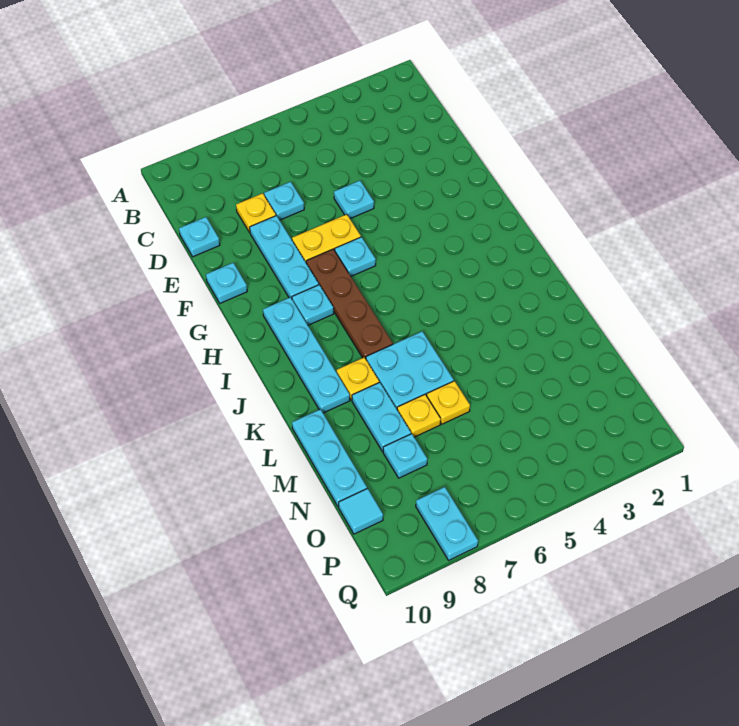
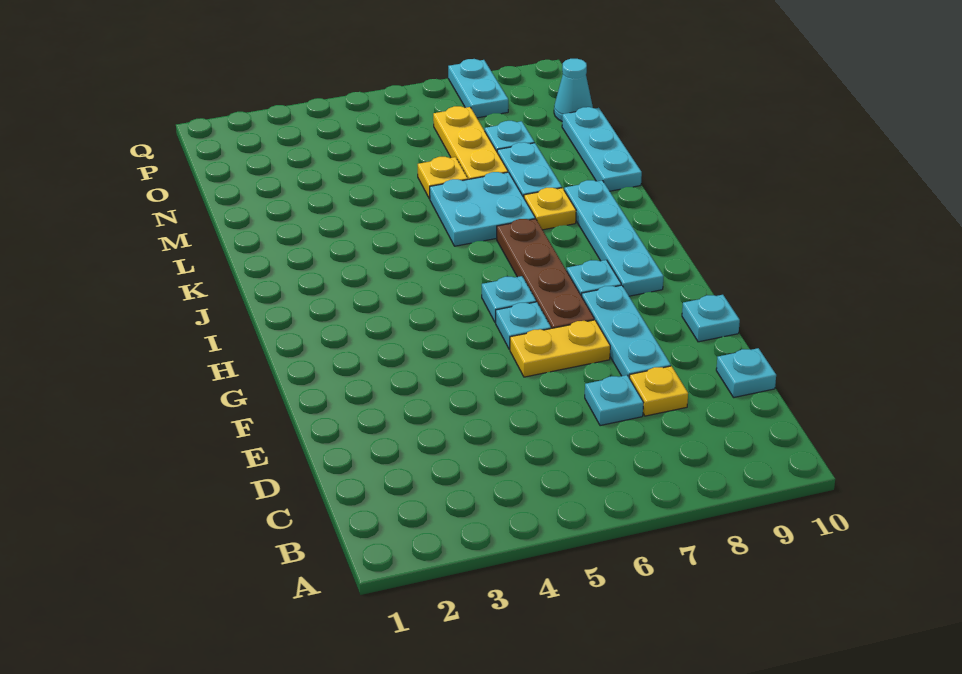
cyan 1x1 plate [334,181,374,219] -> cyan 1x1 plate moved to [482,276,536,323]
yellow 1x1 plate [397,395,441,437] -> yellow 1x3 plate [433,106,508,179]
cyan 1x1 tile [339,489,383,534] -> cyan 1x1 cone [554,59,593,121]

